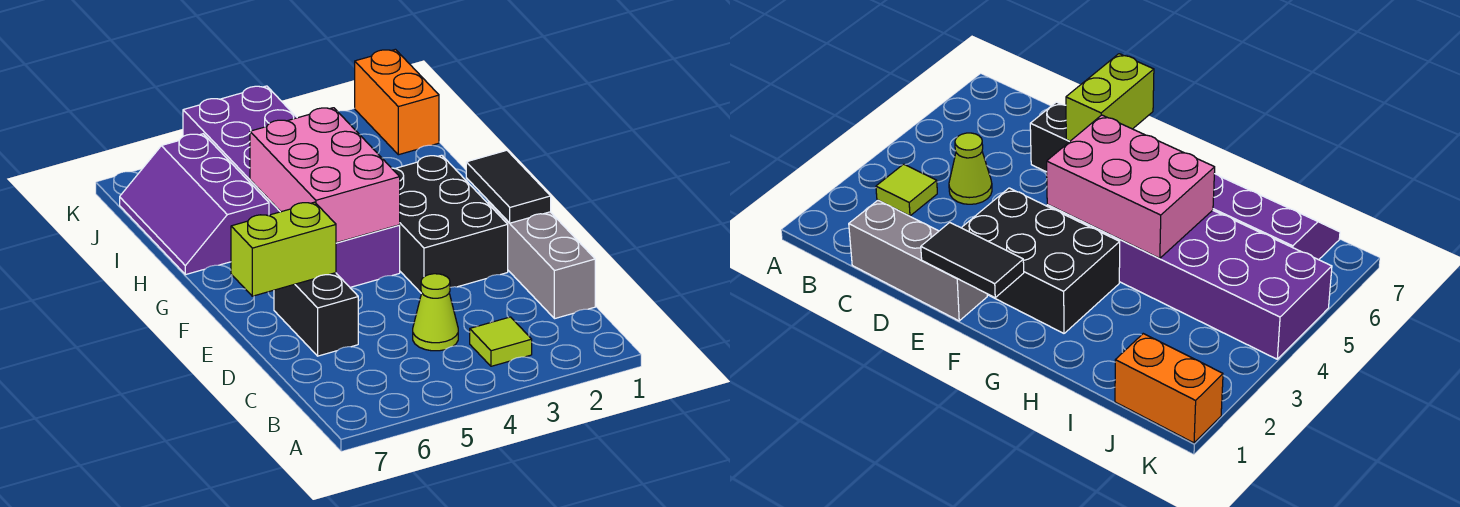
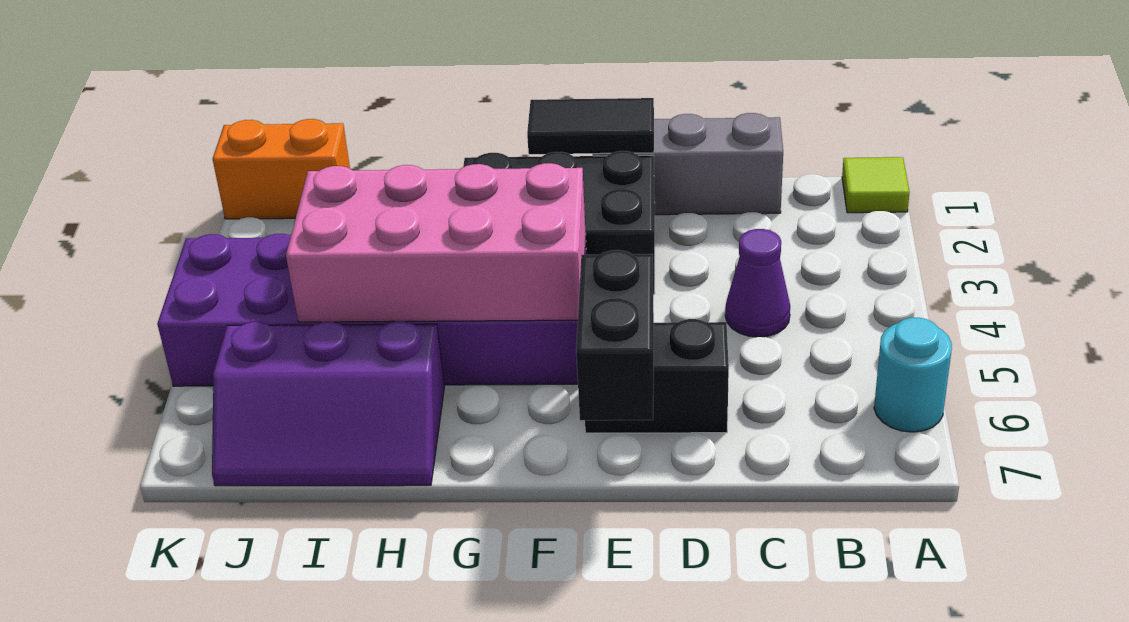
none -> cyan 1x1 round brick [874,318,952,432]
lime 1x1 tile [470,317,532,366] -> lime 1x1 tile moved to [842,157,910,213]
lime 1x1 cone [413,274,458,351] -> purple 1x1 cone [725,229,790,337]
lime 1x2 brick [231,202,336,296] -> black 1x2 brick [576,250,654,420]
pink 2x3 brick [250,108,400,243] -> pink 2x4 brick [286,163,586,322]

